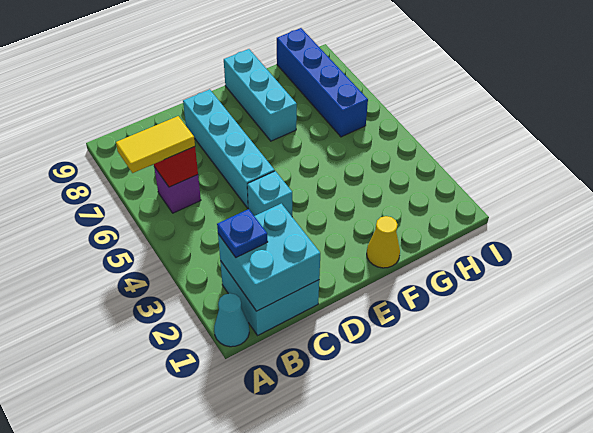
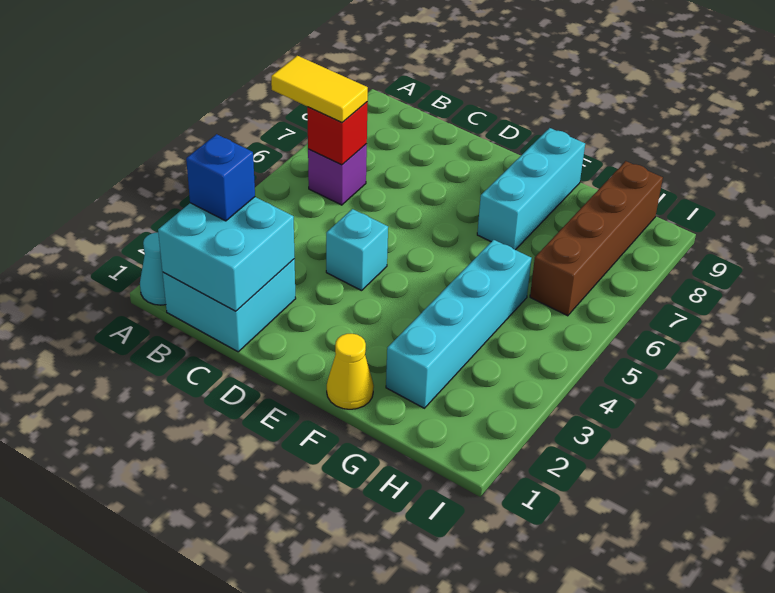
blue 1x1 plate [217,209,268,257] -> blue 1x1 brick [186,134,255,221]
cyan 1x4 brick [183,89,275,208] -> cyan 1x4 brick moved to [386,240,532,408]
blue 1x4 brick [277,28,368,137] -> brown 1x4 brick [530,161,663,316]

